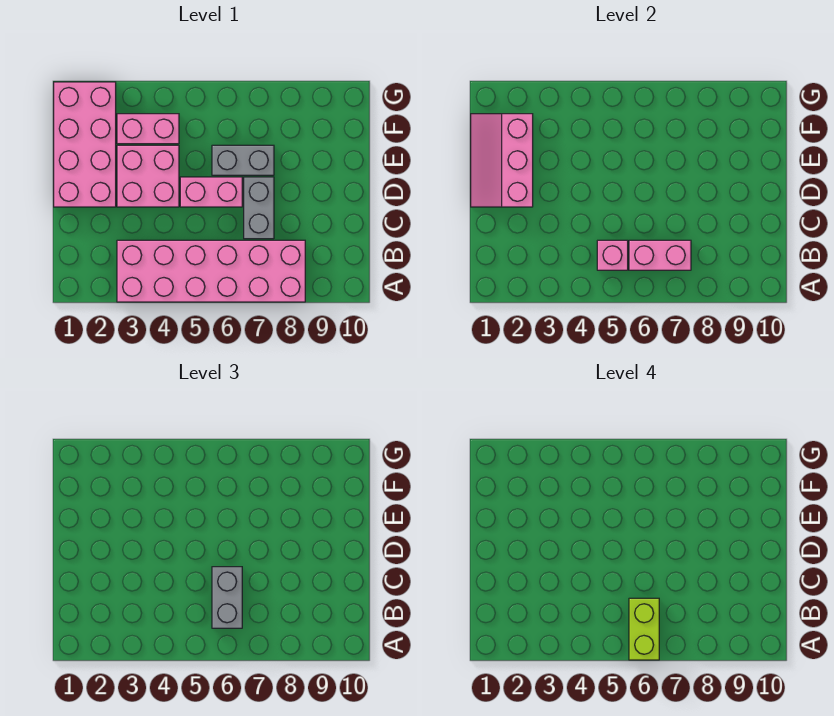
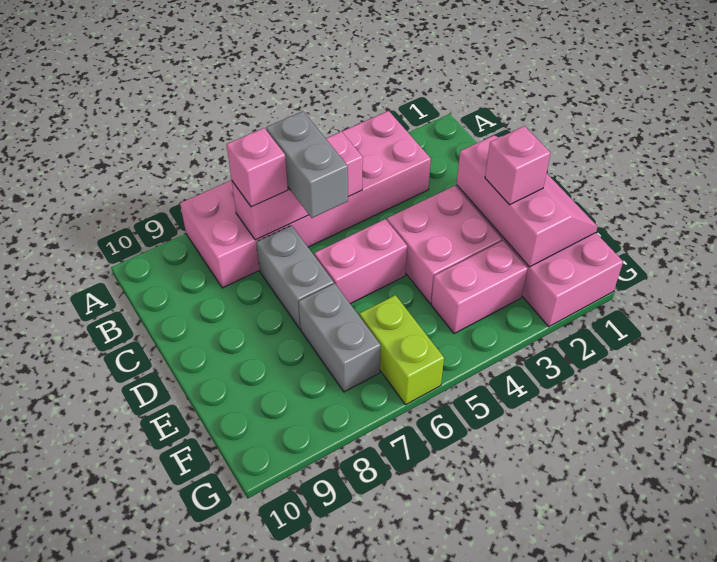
lime 1x2 brick [629,598,659,660] -> lime 1x2 brick moved to [360,295,444,405]
none -> pink 1x1 brick [227,128,288,207]
none -> pink 1x1 brick [485,126,550,205]
grey 1x2 brick [212,145,274,175] -> grey 1x2 brick turned to [299,283,381,392]

